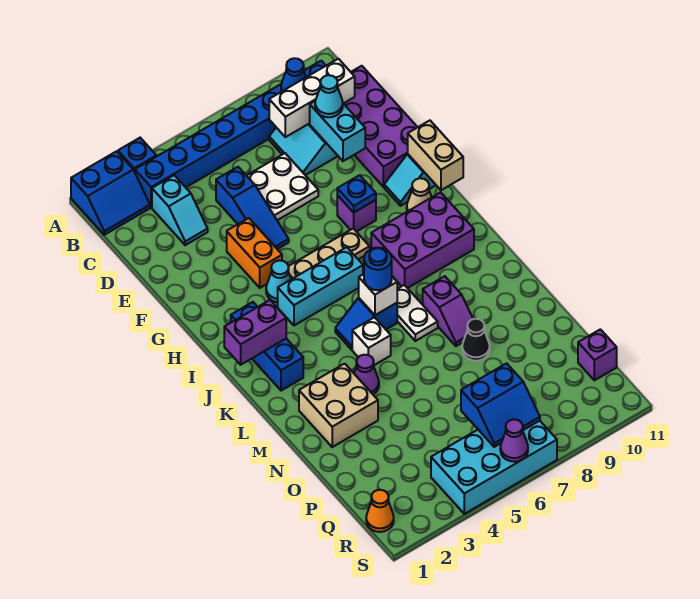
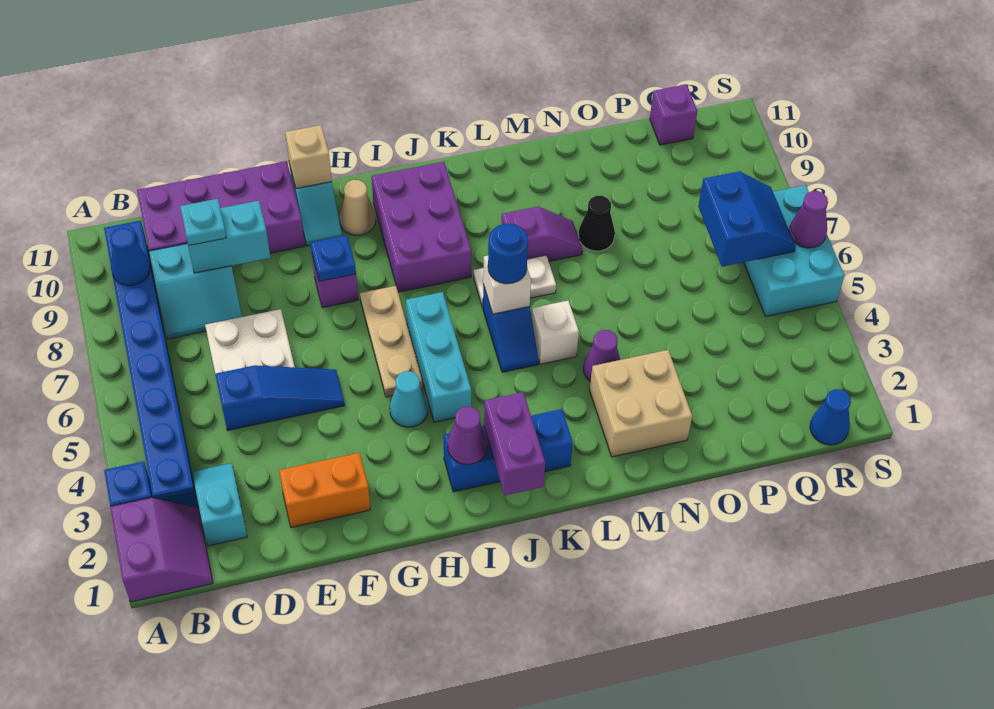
blue 2x2 slope [71,151,150,235] -> purple 2x2 slope [110,498,213,602]
cyan 1x2 slope [152,175,208,245] -> cyan 1x2 slope turned to [193,463,247,546]
white 1x3 brick [269,59,355,137] -> none
cyan 1x1 cone [315,75,343,117] -> cyan 1x1 plate [180,199,226,246]
orange 1x2 brick [227,218,282,288] -> orange 1x2 brick moved to [279,453,370,528]
tan 1x2 brick [408,120,463,190] -> tan 1x1 brick [285,125,332,188]
none -> purple 1x1 cone [448,407,488,464]
orange 1x1 cone [366,490,394,532] -> blue 1x1 cone [810,389,851,445]
cyan 2x4 brick [431,421,557,514] -> cyan 2x3 brick [744,185,844,317]

